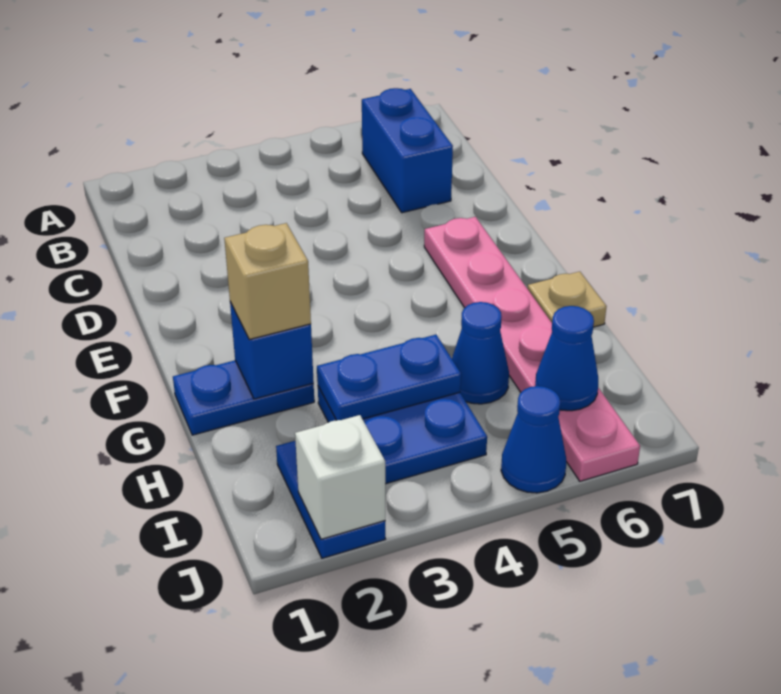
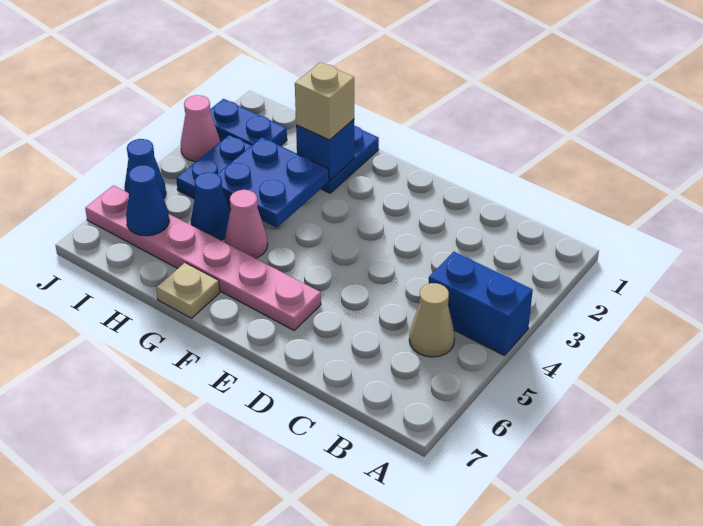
none -> tan 1x1 cone [409,283,455,357]
blue 1x2 brick [362,88,453,213] -> blue 1x2 brick moved to [429,252,533,356]
none -> pink 1x1 cone [225,190,268,258]
blue 1x2 plate [317,335,461,420] -> blue 2x2 plate [218,137,329,228]
white 1x1 brick [295,415,385,539] -> none
none -> pink 1x1 cone [181,95,220,162]

